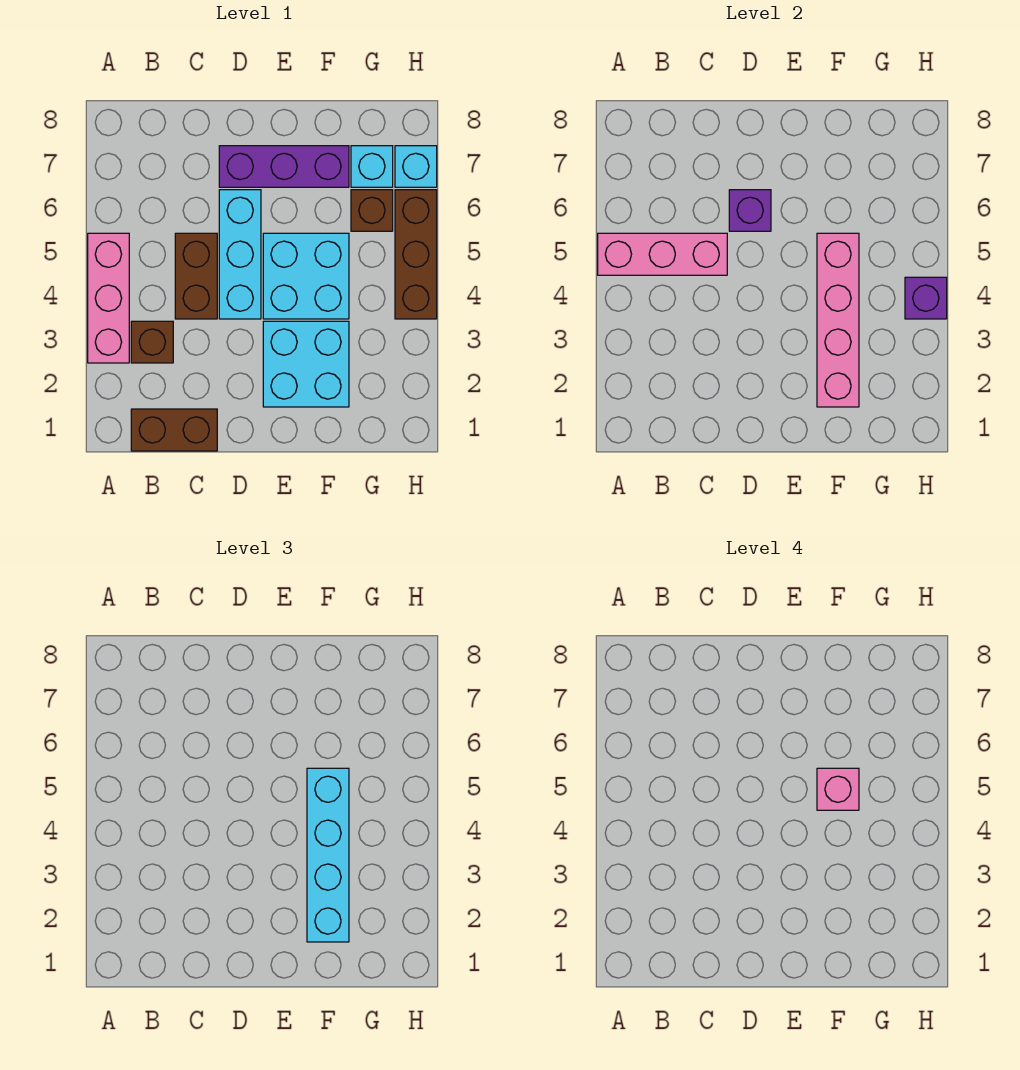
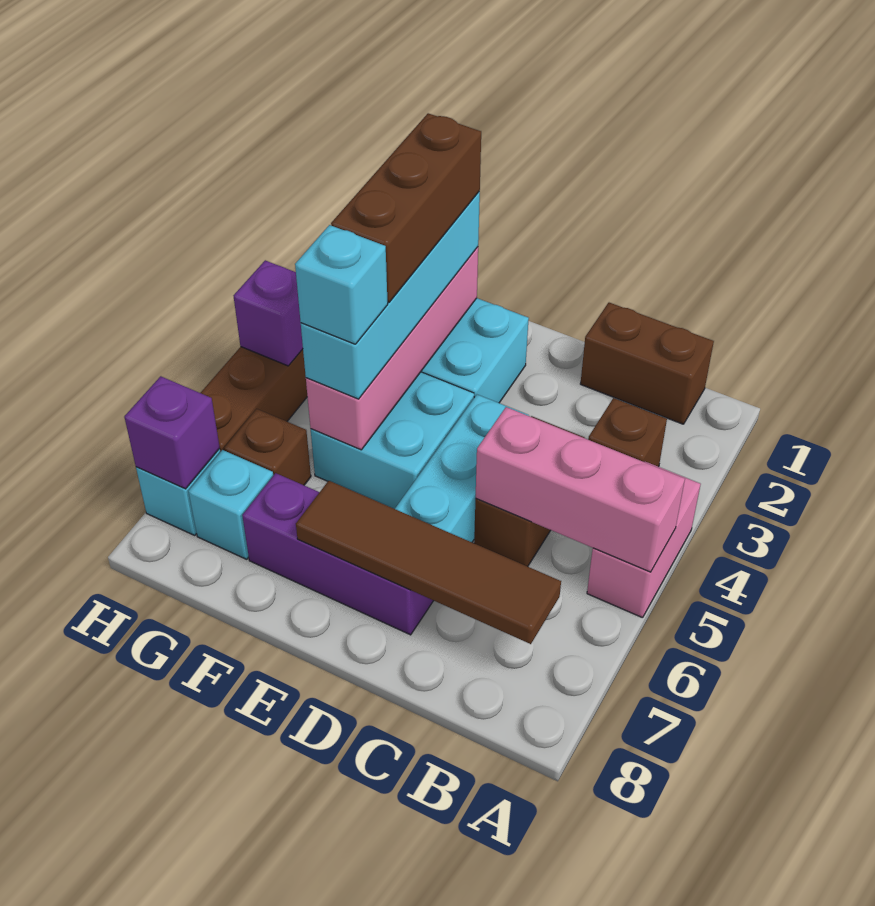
pink 1x3 brick [88,233,129,363] -> pink 1x2 brick [587,462,701,618]
none -> brown 1x4 tile [296,481,561,644]
purple 1x1 brick [729,190,771,231] -> purple 1x1 brick moved to [124,376,220,489]
none -> brown 1x3 brick [331,113,481,302]
pink 1x1 brick [817,768,859,810] -> cyan 1x1 brick [295,225,388,344]

